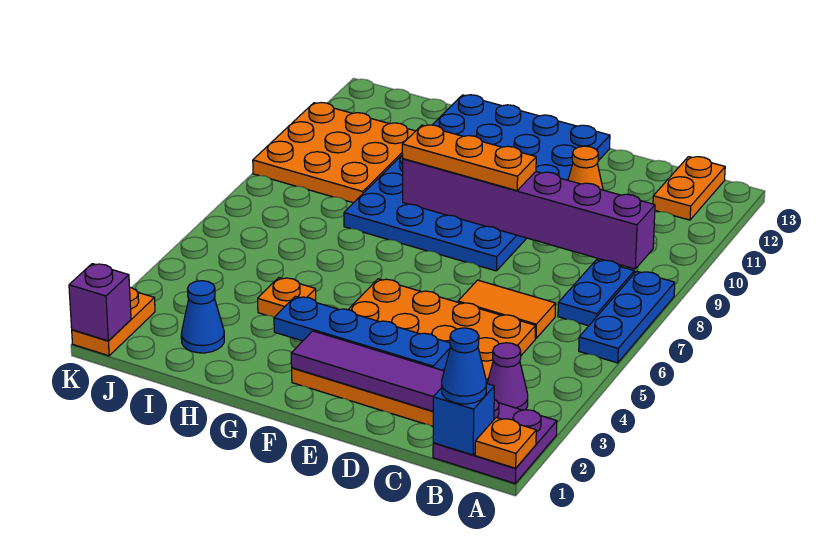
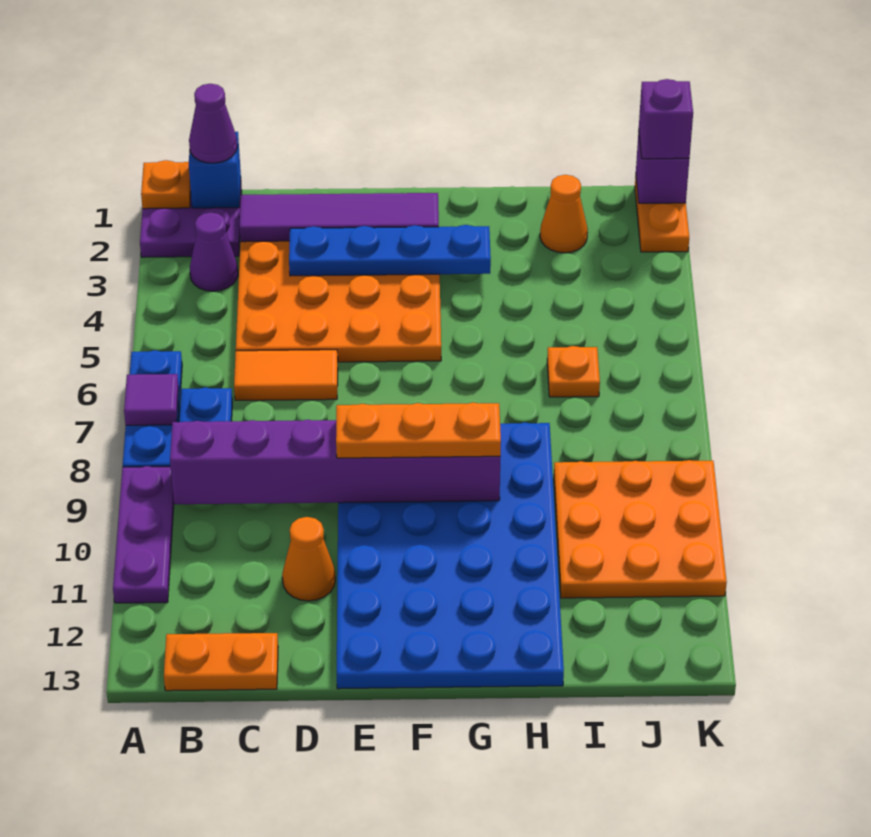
none -> purple 1x1 tile [124,374,179,425]
none -> purple 1x3 plate [113,466,174,603]
blue 1x1 cone [442,328,486,404] -> purple 1x1 cone [189,84,237,163]
orange 1x2 plate [653,157,725,220] -> orange 1x2 plate turned to [164,633,278,691]
orange 1x1 plate [258,278,316,317] -> orange 1x1 plate moved to [547,346,600,397]
blue 1x1 cone [181,281,224,353] -> orange 1x1 cone [540,175,588,253]
none -> purple 1x1 brick [639,79,693,159]

